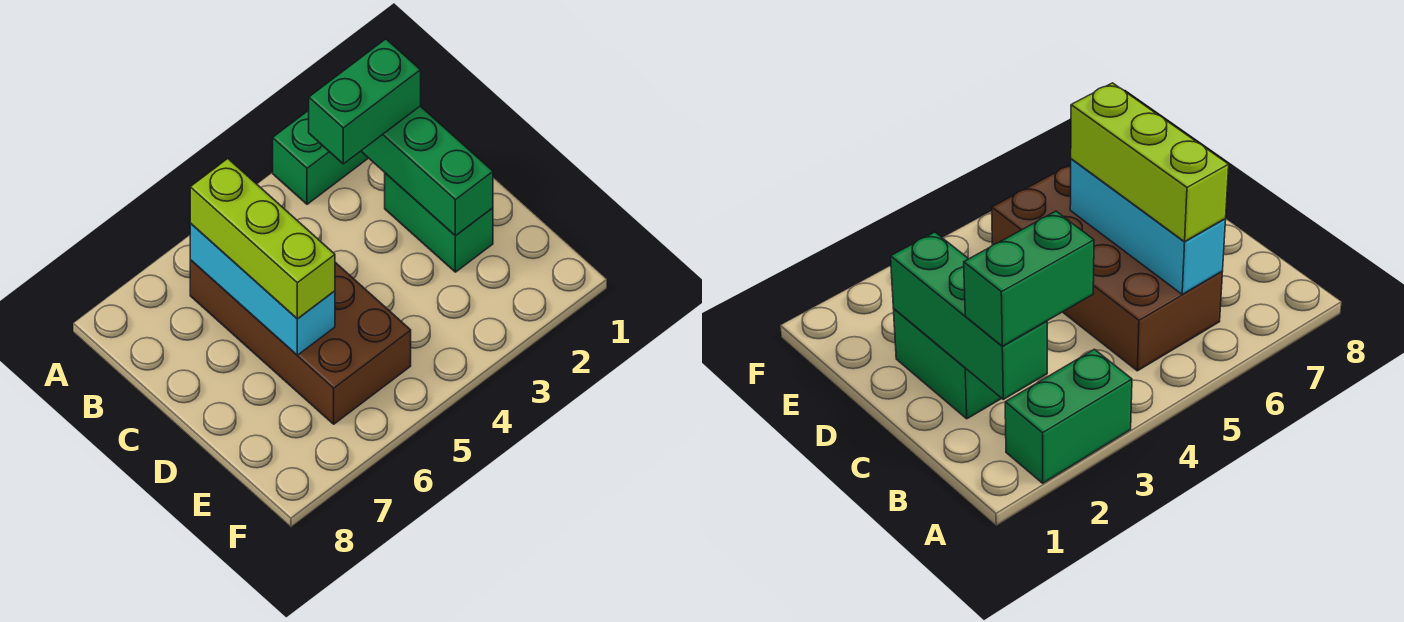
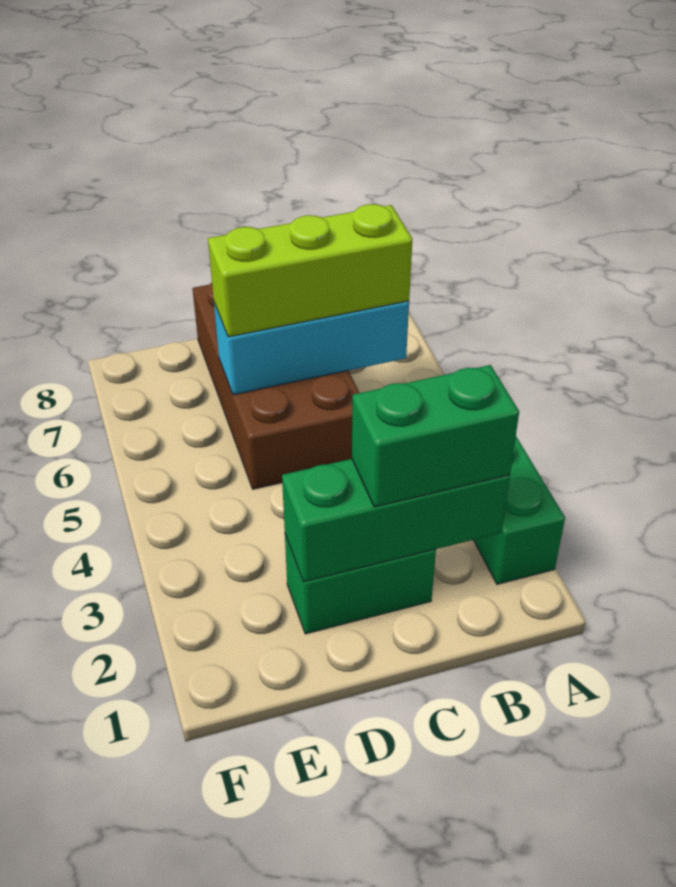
green 1x2 brick [309,39,421,164] -> green 1x2 brick turned to [352,365,519,507]
brown 2x4 brick [190,260,411,424] -> brown 2x4 brick turned to [193,283,359,489]

